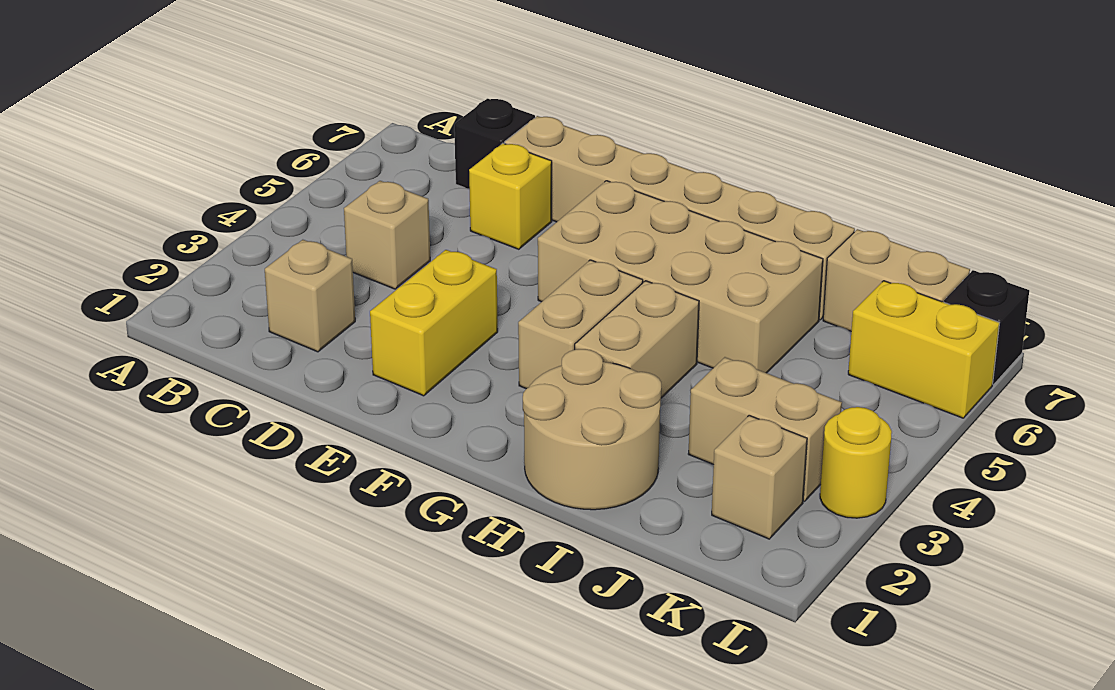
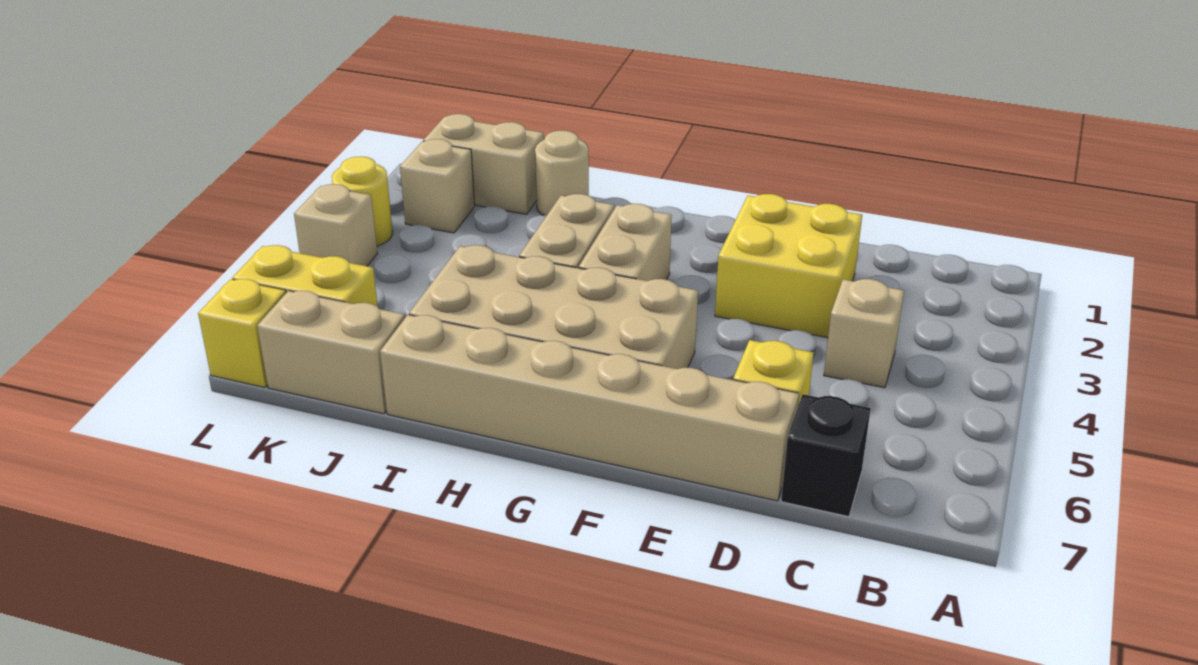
tan 1x1 brick [265,240,355,352] -> tan 1x1 brick moved to [294,184,377,266]
yellow 1x2 brick [370,250,498,396] -> yellow 2x2 brick [715,194,862,338]
tan 2x2 round brick [523,349,661,510] -> tan 1x1 round brick [535,131,589,216]
tan 1x2 brick [688,357,842,501] -> tan 1x2 brick moved to [423,114,544,214]
black 1x1 brick [944,270,1029,385] -> yellow 1x1 brick [198,279,286,387]

